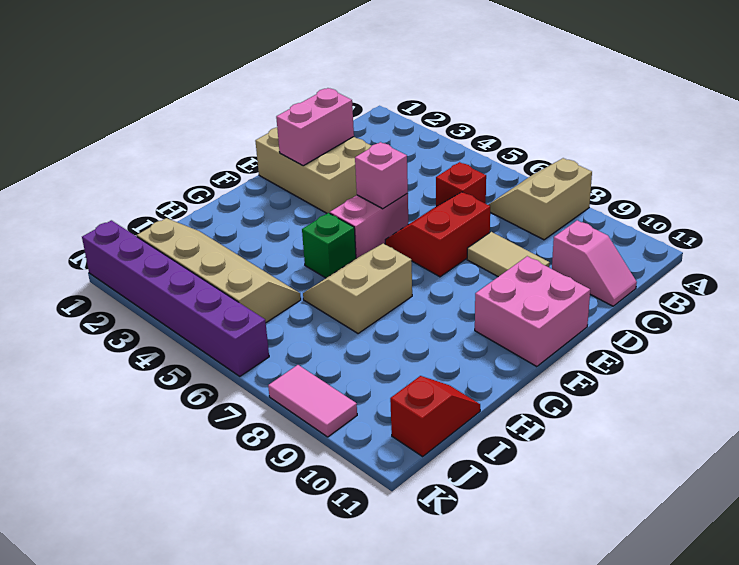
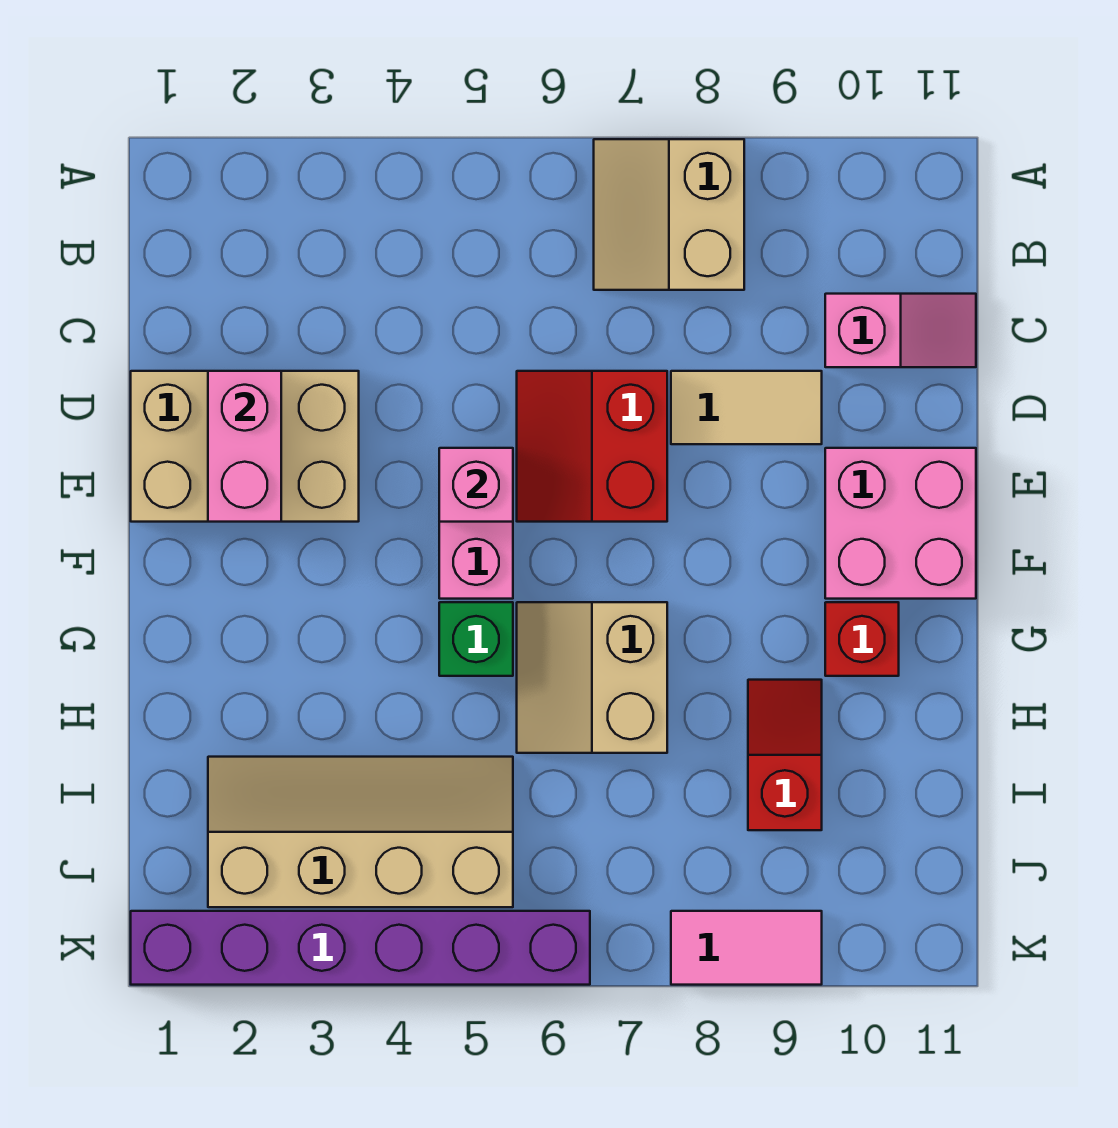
red 1x1 brick [436,162,486,206] -> red 1x1 brick moved to [825,602,899,676]
red 1x2 slope [390,376,480,456] -> red 1x2 slope moved to [748,680,822,830]

